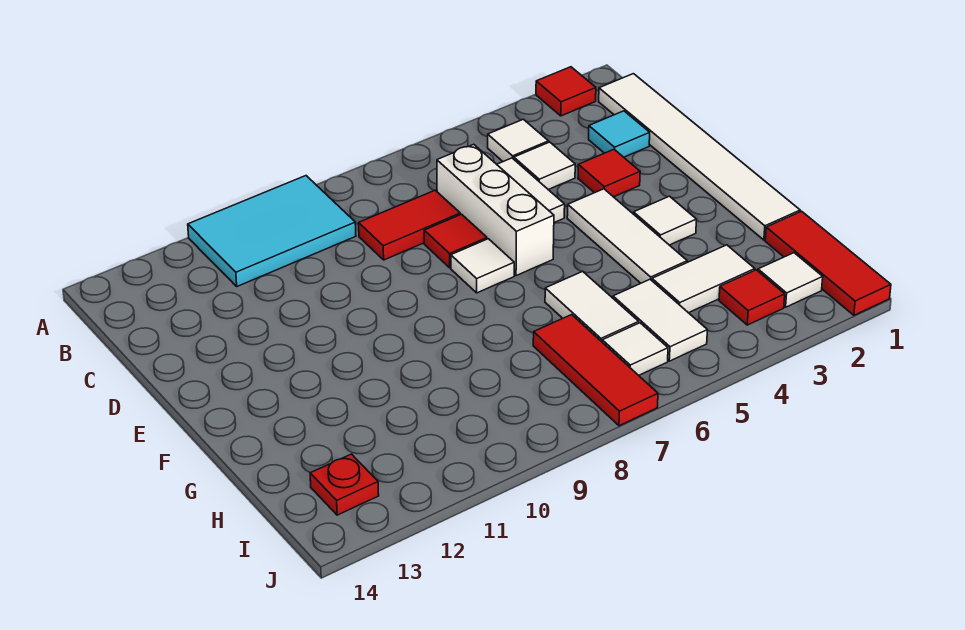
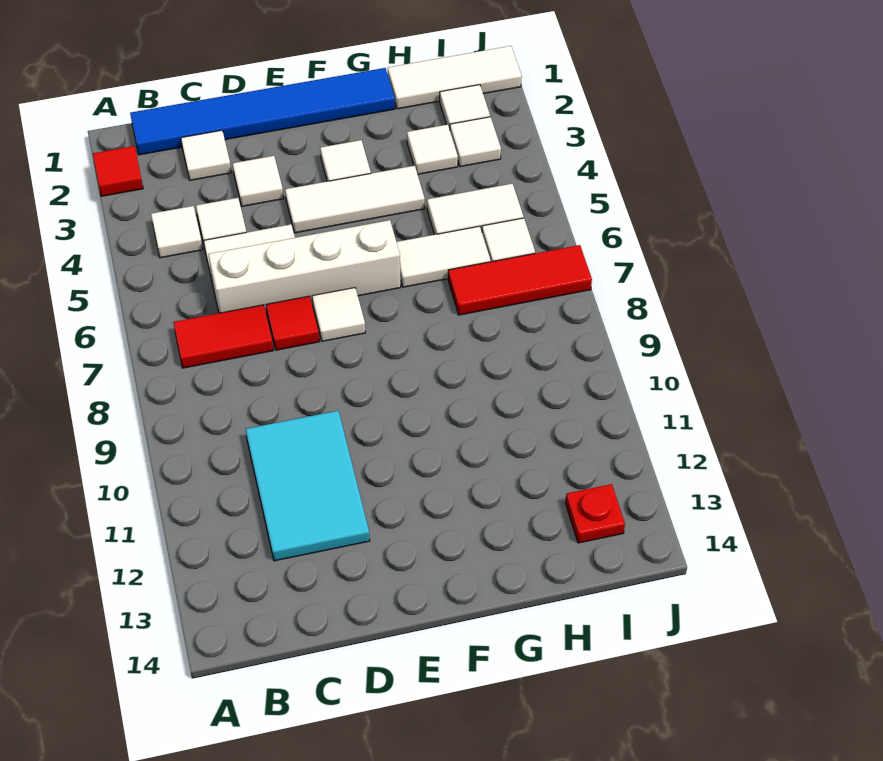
cyan 2x3 tile [188,176,356,286] -> cyan 2x3 tile moved to [246,411,370,561]
white 1x6 tile [599,74,800,240] -> blue 1x6 tile [130,68,395,155]
cyan 1x1 tile [589,111,650,157] -> white 1x1 tile [181,130,231,180]
white 1x3 brick [437,144,554,276] -> white 1x4 brick [208,220,401,313]
red 1x2 tile [359,190,460,260] -> red 1x2 tile turned to [173,305,273,368]
red 1x1 tile [578,149,640,197] -> white 1x1 tile [233,156,283,206]
red 1x3 tile [765,211,891,315] -> white 1x3 tile [388,46,522,109]
white 1x2 tile [652,245,755,313] -> white 1x1 tile [407,125,458,174]
red 1x1 tile [719,270,785,325] -> white 1x1 tile [450,117,501,167]

